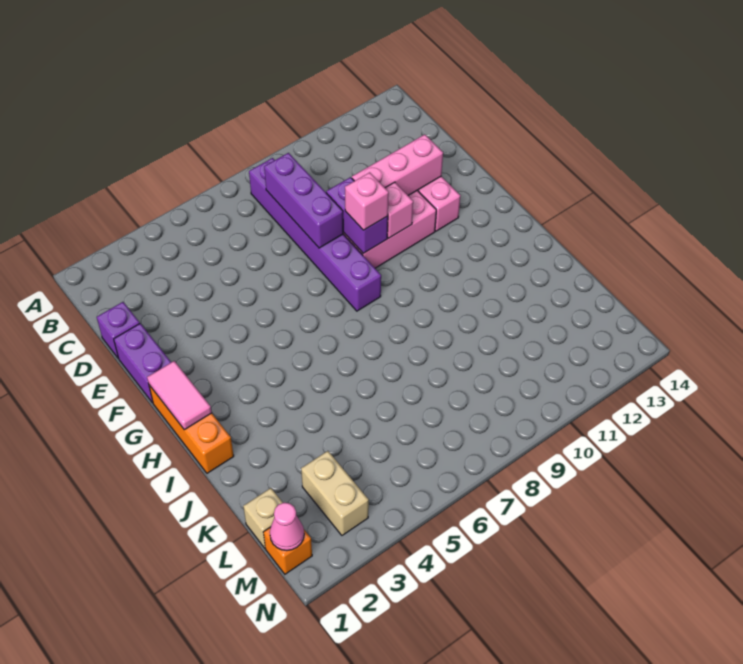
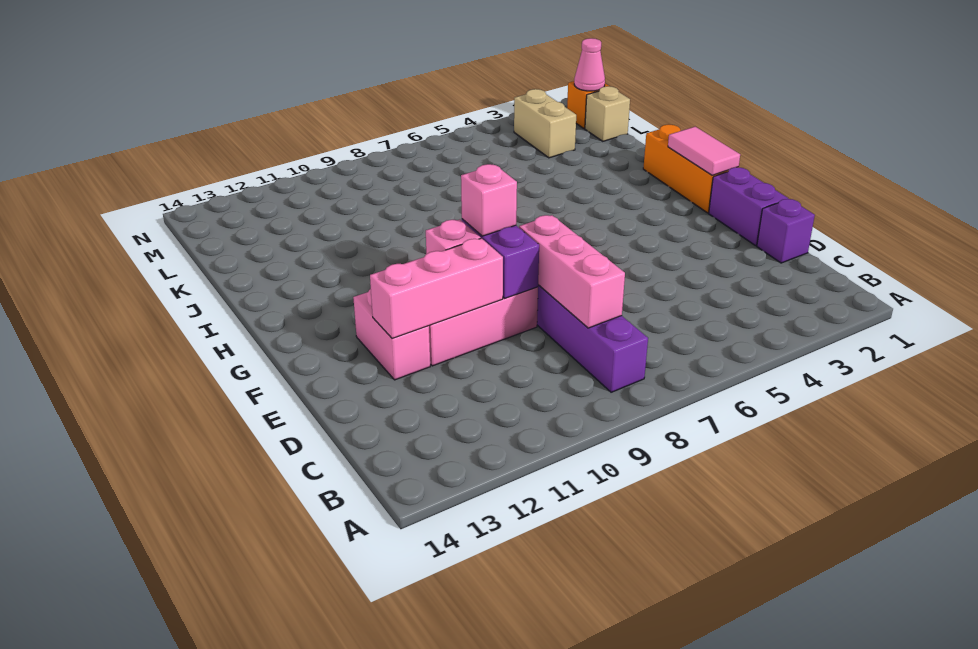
purple 1x3 brick [264,153,343,248] -> pink 1x3 brick [519,215,625,328]

